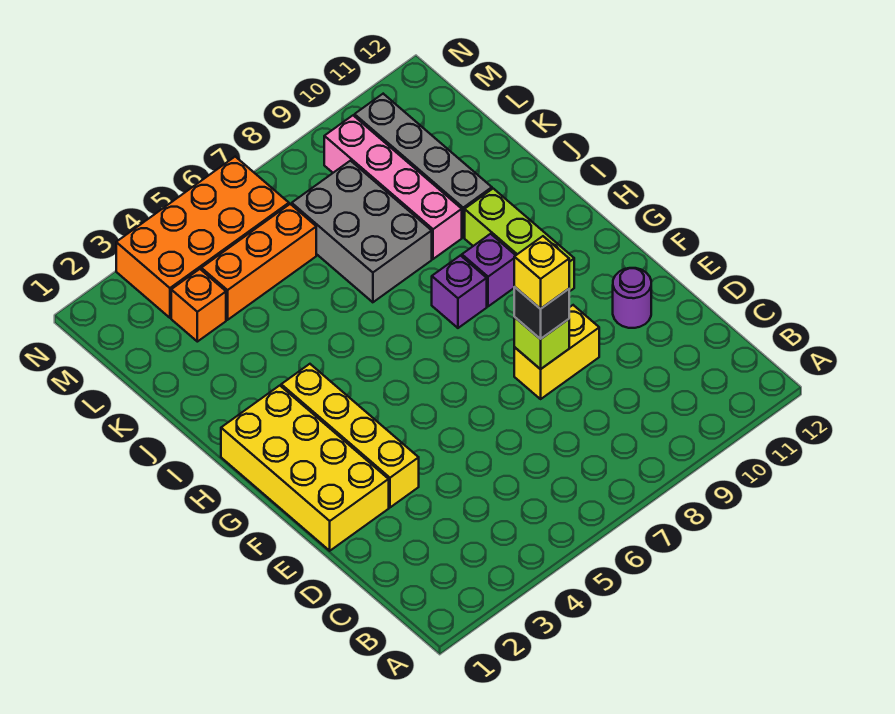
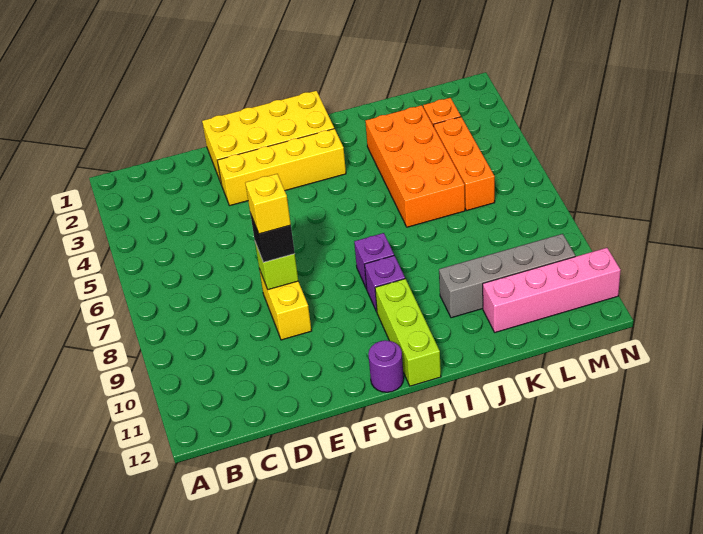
purple 1x1 round brick [613,268,651,328] -> purple 1x1 round brick moved to [368,340,404,392]
lime 1x3 brick [465,189,574,292] -> lime 1x3 brick turned to [375,279,441,386]
grey 2x3 brick [292,161,432,302] -> none
pink 1x4 brick [324,115,462,259] -> pink 1x4 brick moved to [483,248,621,332]
orange 2x4 brick [116,157,289,318] -> orange 2x4 brick moved to [365,105,465,227]

